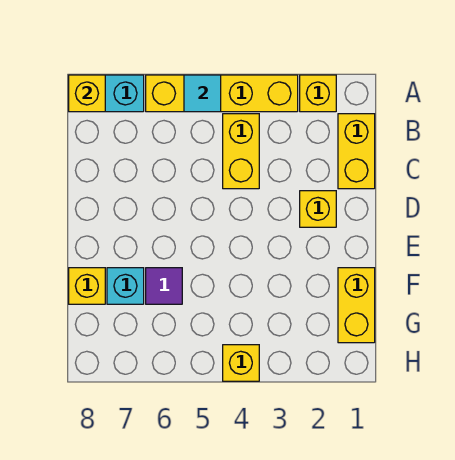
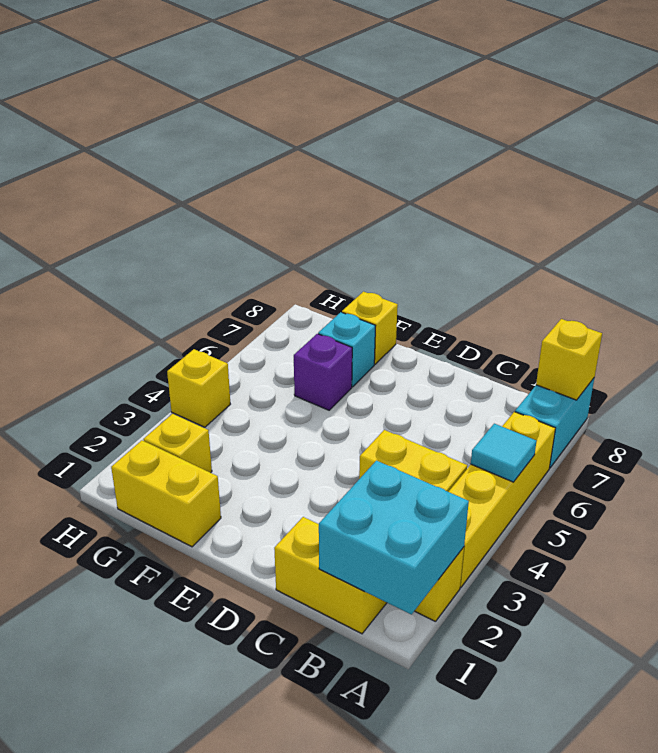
none -> cyan 2x2 brick [319,461,469,615]
yellow 1x1 brick [300,191,336,227] -> yellow 1x1 brick moved to [143,414,212,473]
purple 1x1 tile [146,268,182,304] -> purple 1x1 brick [294,334,352,410]

